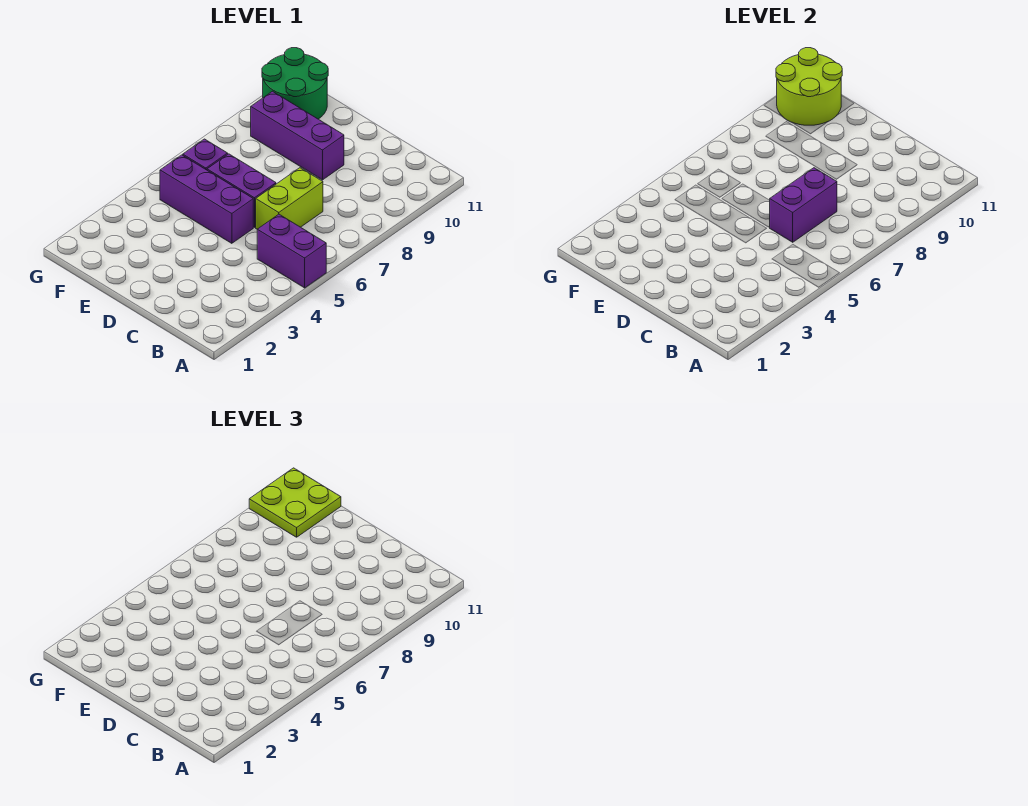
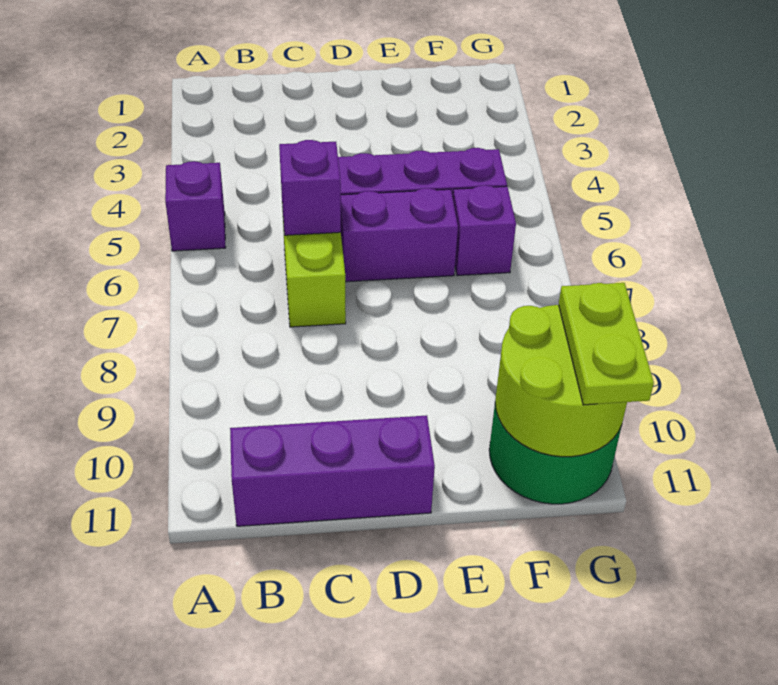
purple 1x2 brick [257,214,326,288] -> purple 1x1 brick [165,161,226,251]
purple 1x2 brick [769,168,837,242] -> purple 1x1 brick [279,140,341,235]
purple 1x3 brick [251,91,344,180] -> purple 1x3 brick moved to [230,415,435,526]
lime 2x2 plate [249,468,341,537] -> lime 1x2 plate [559,283,654,405]

